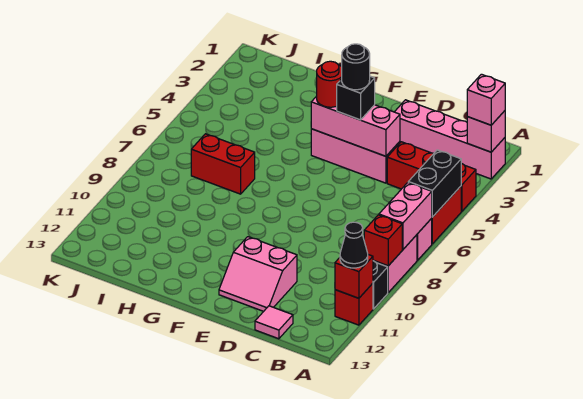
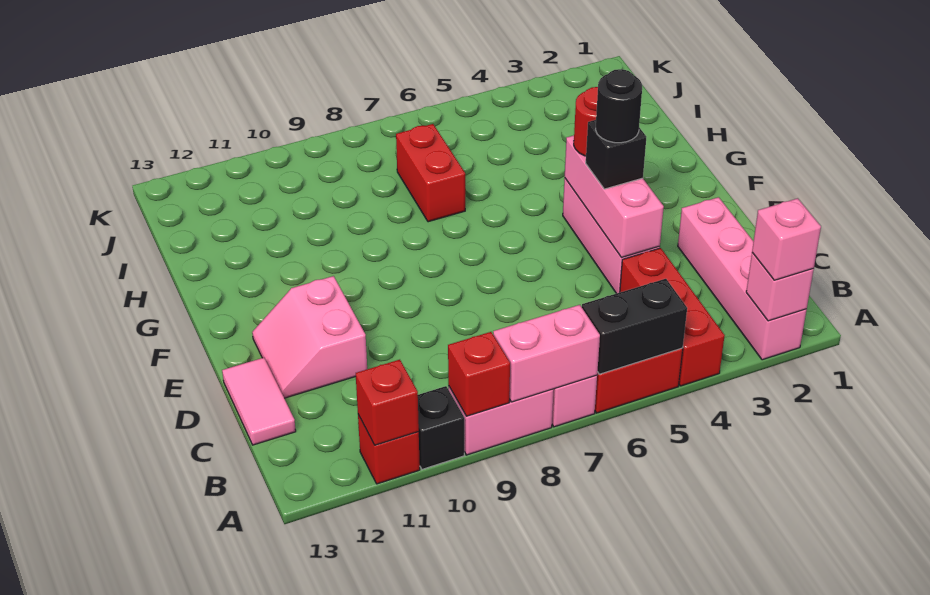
black 1x1 cone [340,222,368,268] -> none
pink 1x1 tile [255,306,293,339] -> pink 1x2 tile [222,358,296,445]

